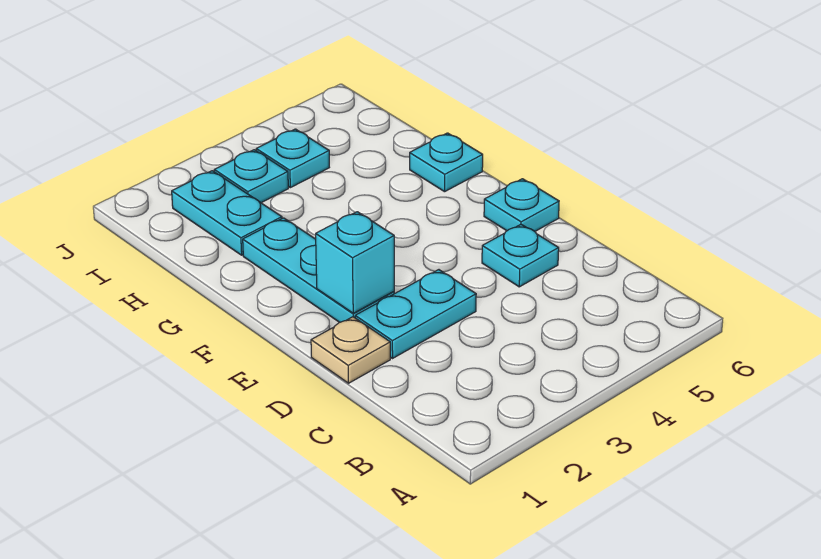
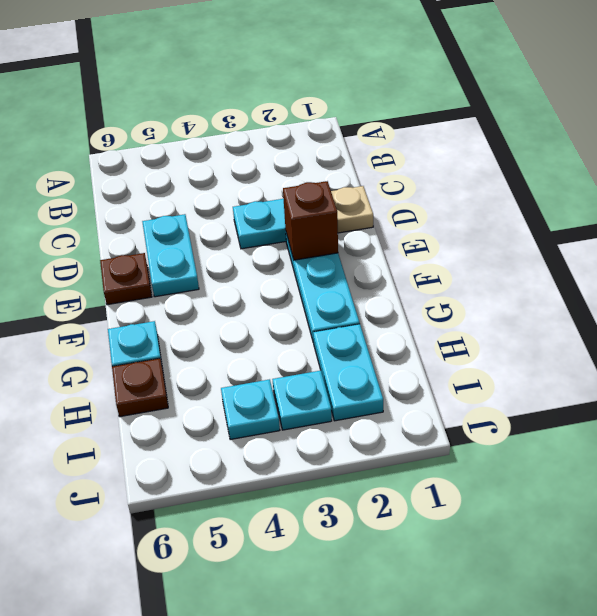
cyan 1x1 plate [482,224,559,287] -> cyan 1x2 plate [142,214,199,297]
cyan 1x1 brick [316,212,394,313] -> brown 1x1 brick [283,181,338,260]
cyan 1x1 plate [484,179,559,231] -> brown 1x1 plate [100,253,152,305]
none -> brown 1x1 plate [112,358,168,417]

